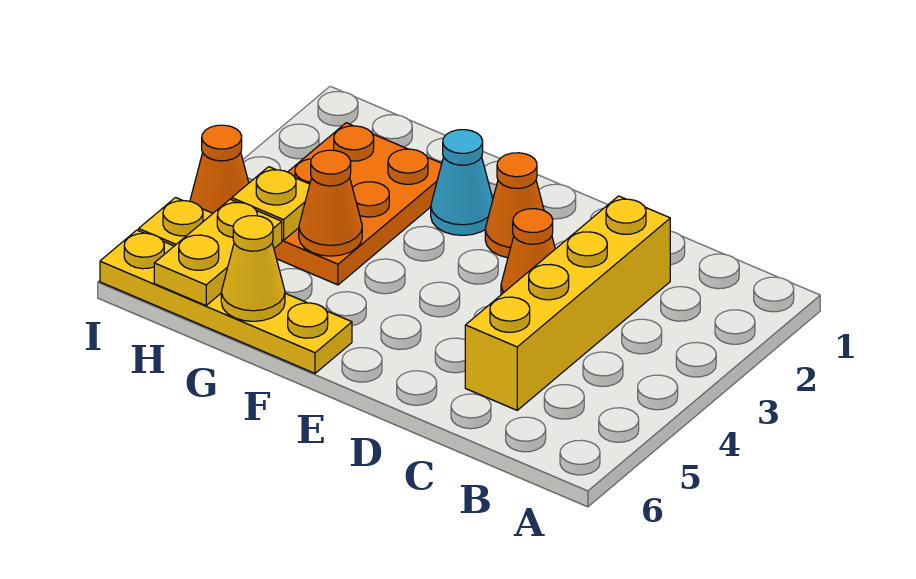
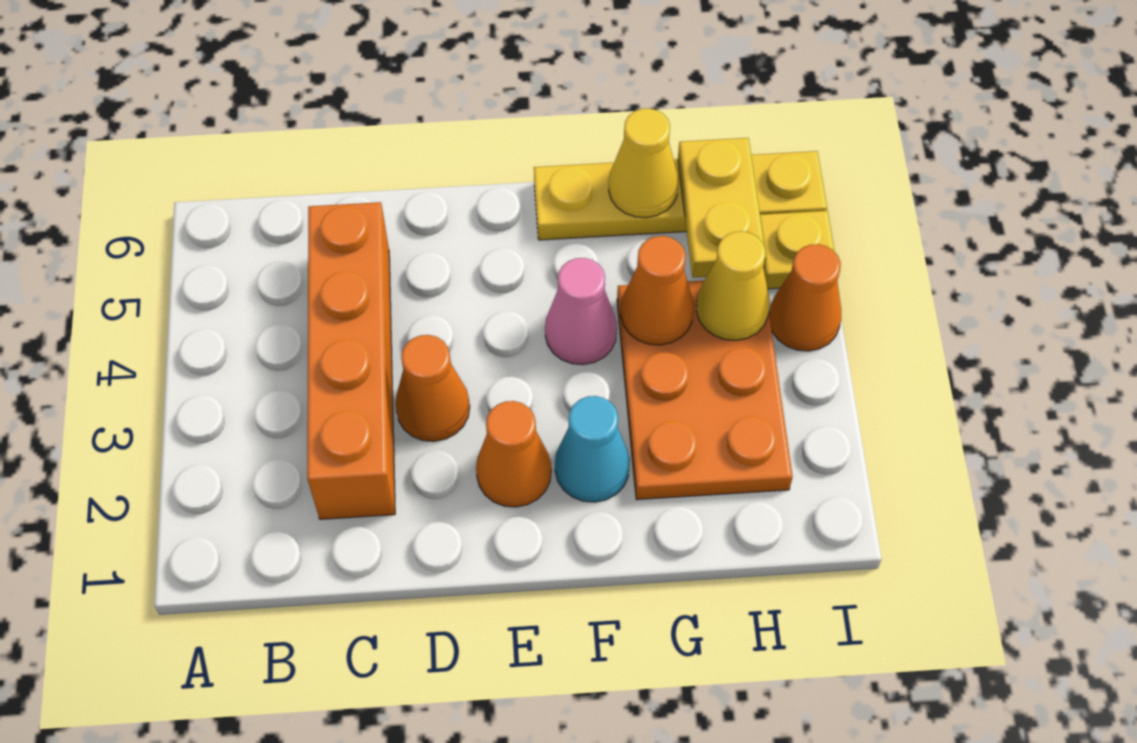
yellow 1x4 brick [465,196,670,410] -> orange 1x4 brick [307,202,395,519]
none -> pink 1x1 cone [545,258,617,365]
yellow 1x1 plate [232,167,310,240] -> yellow 1x1 cone [696,231,770,340]

